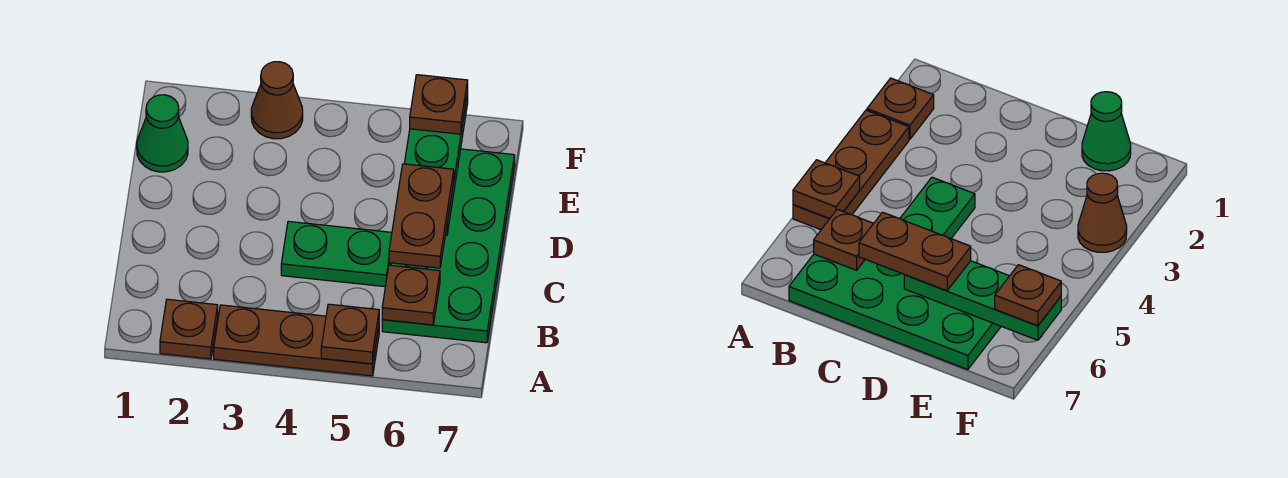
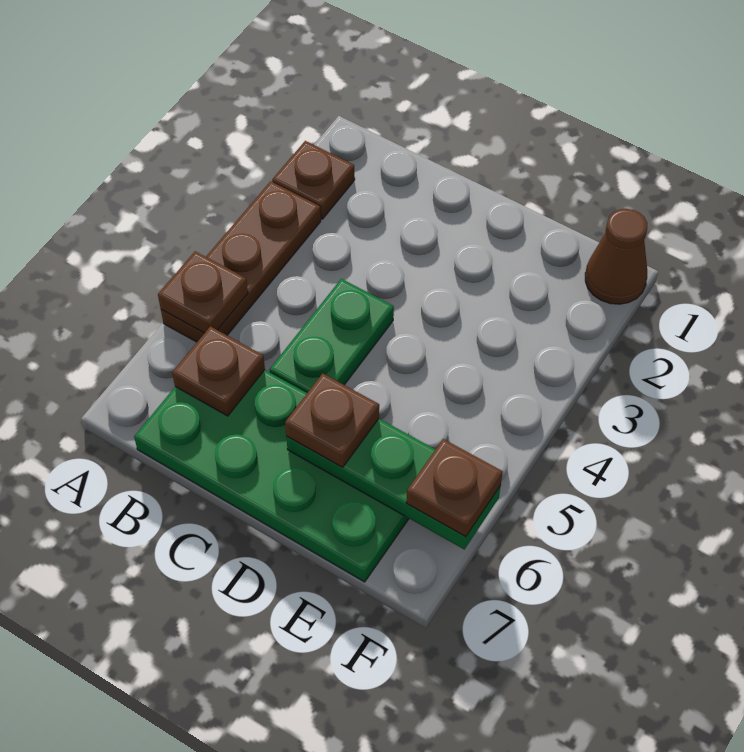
brown 1x2 plate [389,164,454,268] -> brown 1x1 plate [285,374,379,467]
green 1x1 cone [137,95,188,172] -> none
brown 1x1 cone [251,62,303,139] -> brown 1x1 cone moved to [585,209,647,304]

